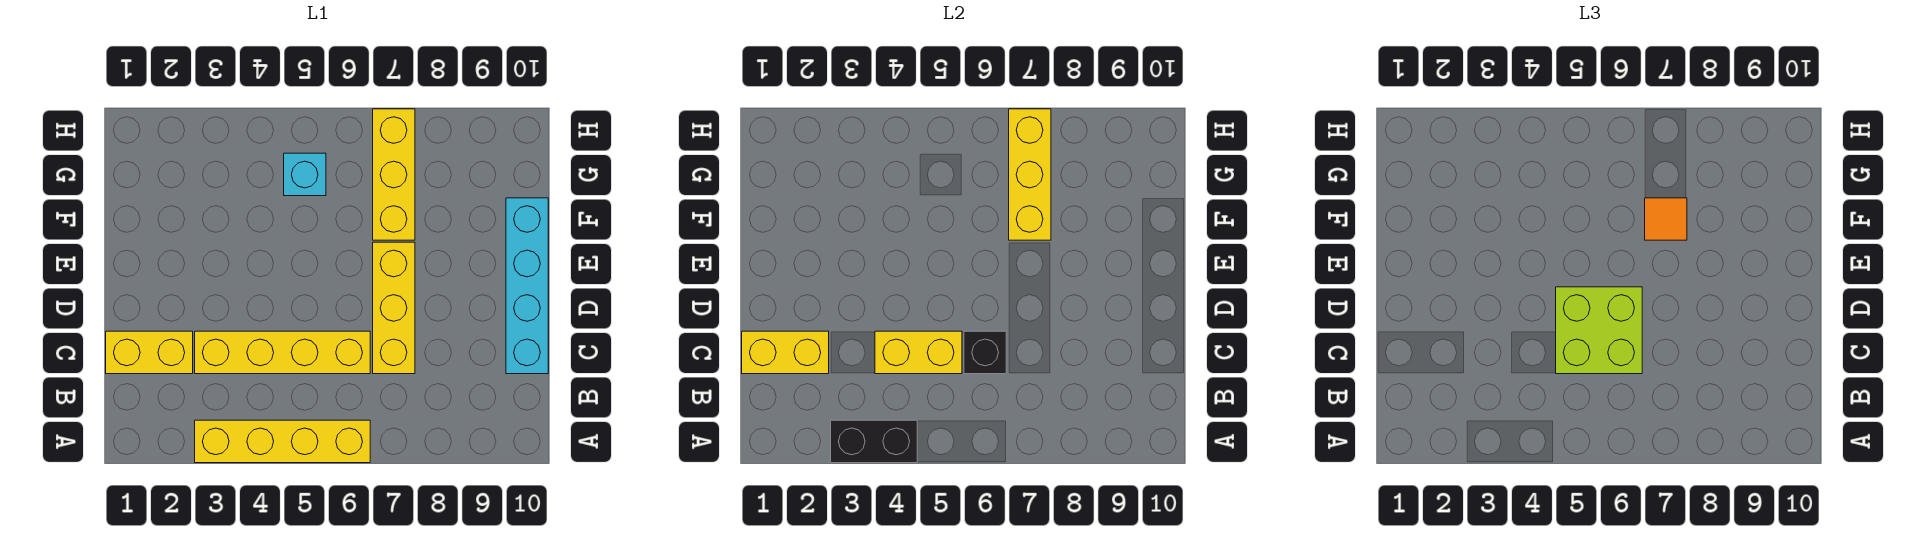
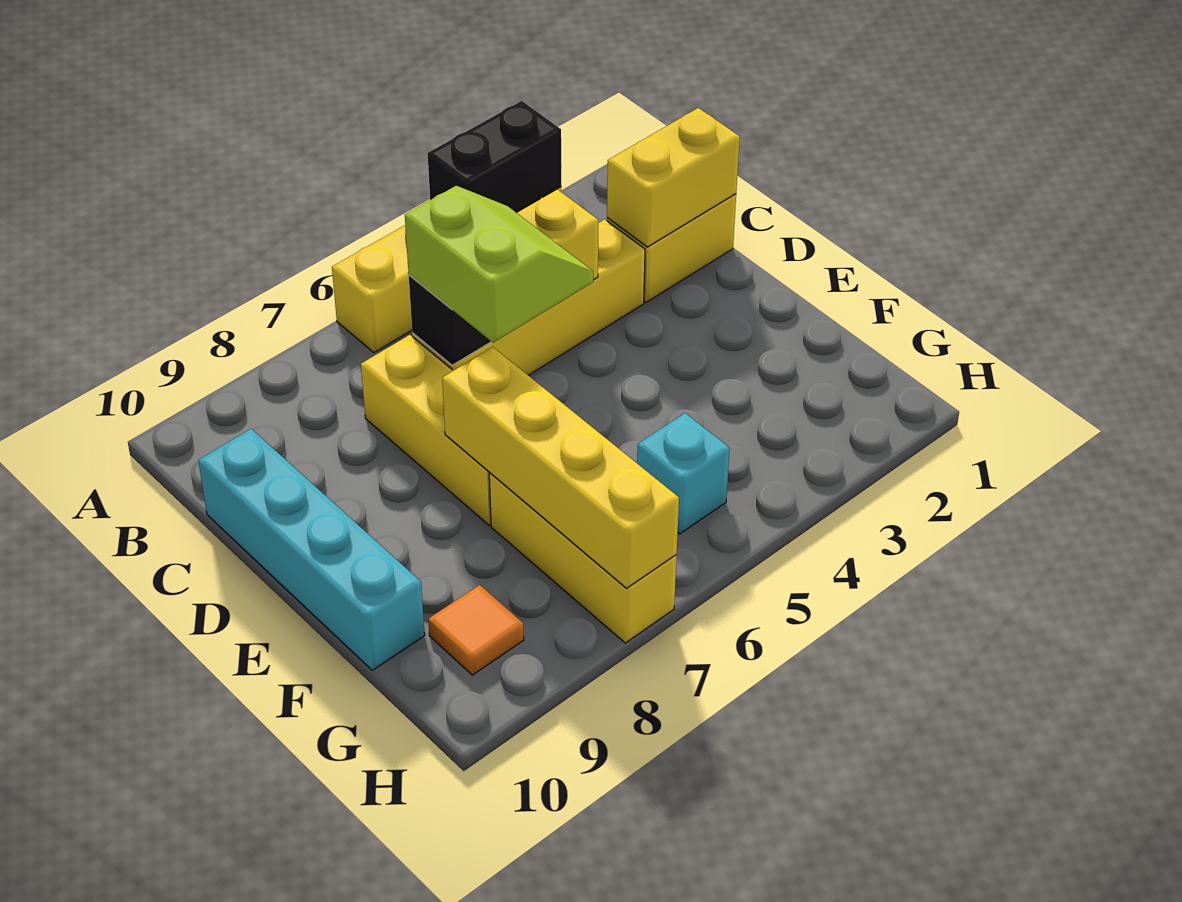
lime 2x2 brick [1556,287,1642,374] -> lime 2x2 slope [405,186,593,343]
yellow 1x3 brick [1009,109,1051,240] -> yellow 1x4 brick [442,347,679,588]
orange 1x1 tile [1645,198,1687,240] -> orange 1x1 tile moved to [428,585,524,675]

